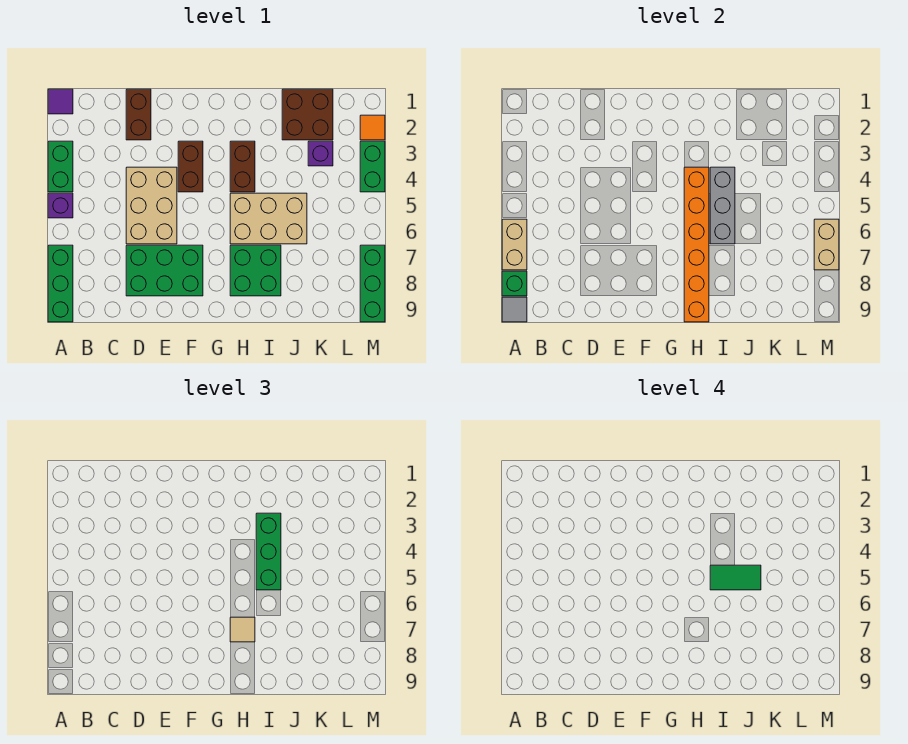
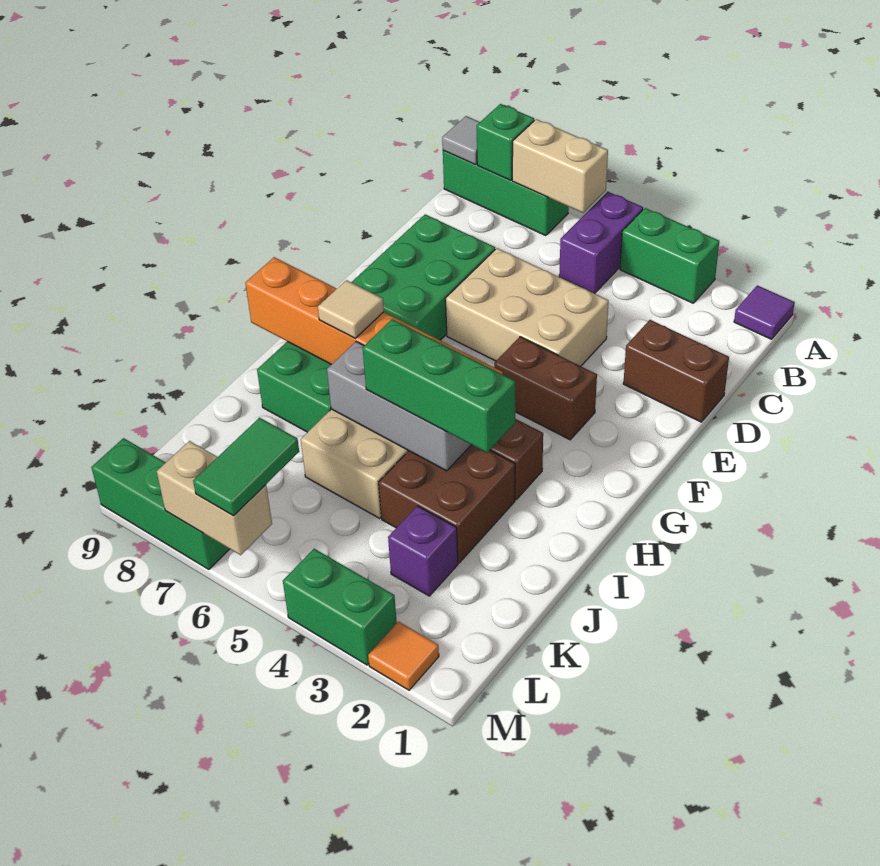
purple 1x1 brick [48,193,73,218] -> purple 1x2 brick [559,192,643,293]
green 1x2 tile [710,565,761,590] -> green 1x2 tile moved to [193,418,299,516]
brown 2x2 brick [282,89,333,140] -> brown 2x2 brick moved to [379,445,515,563]

